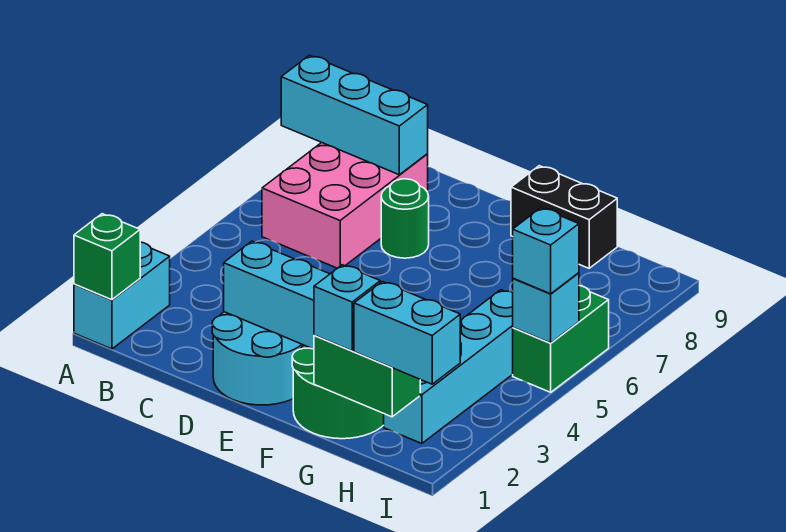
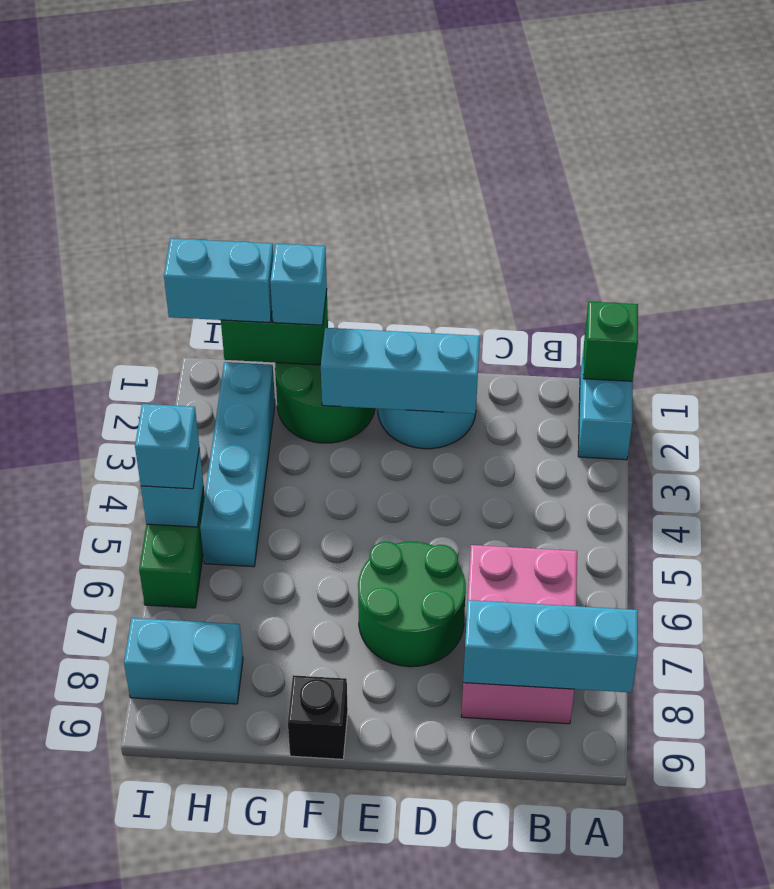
green 1x1 round brick [381,179,429,258] -> green 2x2 round brick [358,542,466,667]
black 1x2 brick [511,166,617,268] -> black 1x1 brick [288,675,348,759]
none -> cyan 1x2 brick [124,618,243,704]

